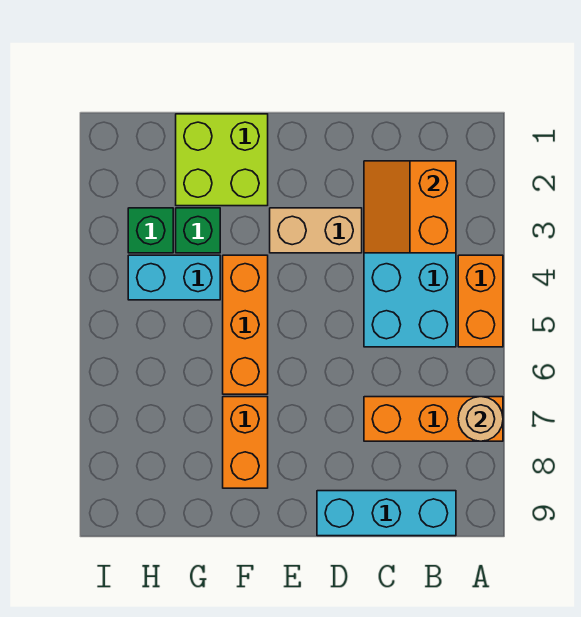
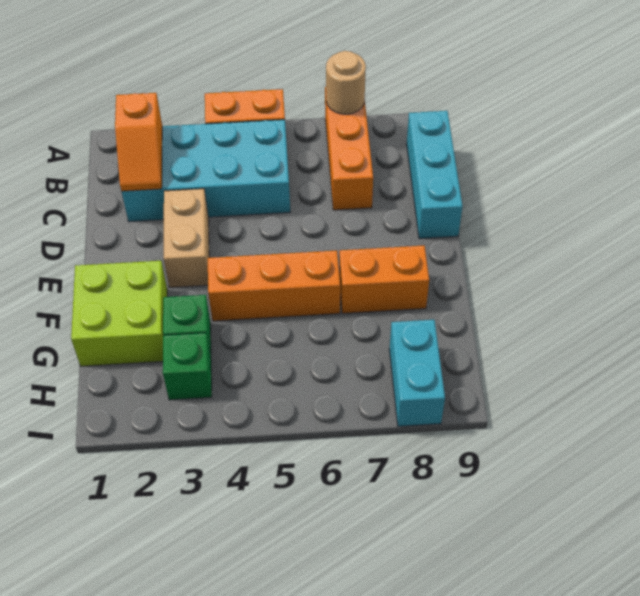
orange 2x2 slope [364,161,456,253] -> orange 1x2 slope [115,93,162,191]
cyan 1x2 brick [128,255,220,300] -> cyan 1x2 brick moved to [389,320,445,426]

